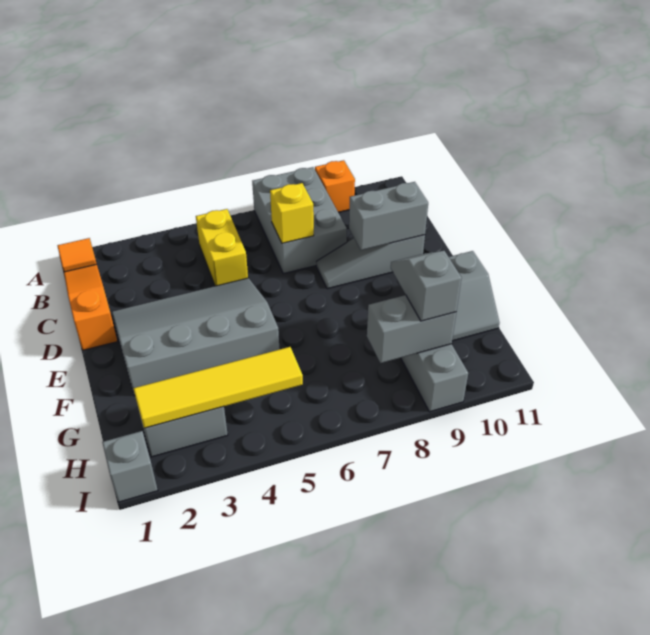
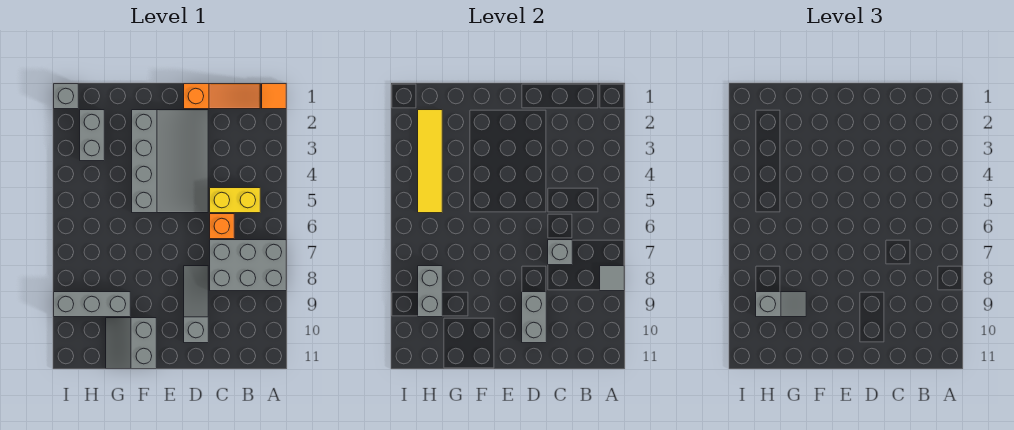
none -> grey 1x1 tile [600,266,624,291]
orange 1x1 brick [315,160,355,212] -> orange 1x1 brick moved to [210,214,234,239]
yellow 1x1 brick [270,183,314,243] -> grey 1x1 brick [548,240,572,265]

